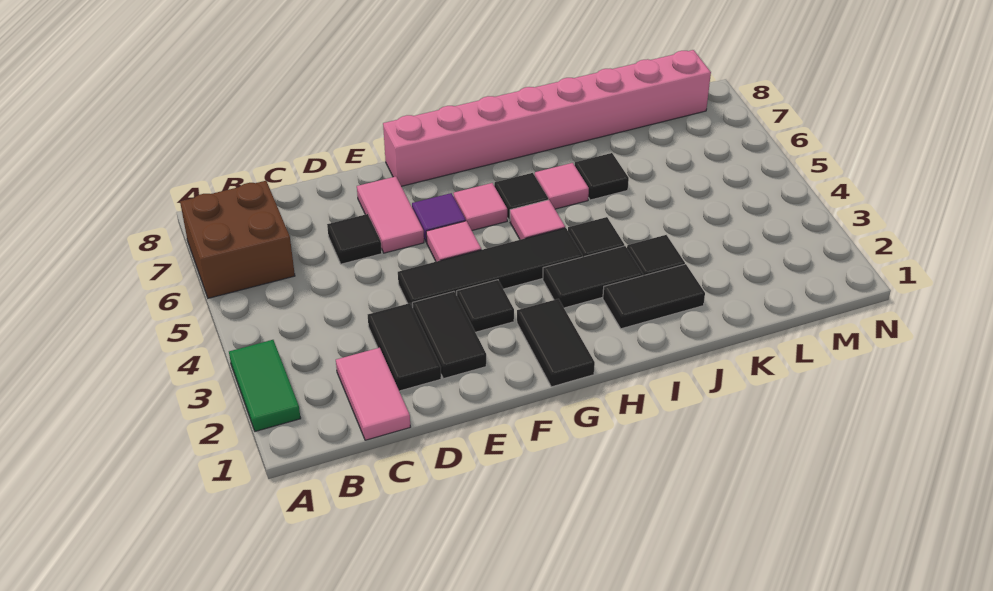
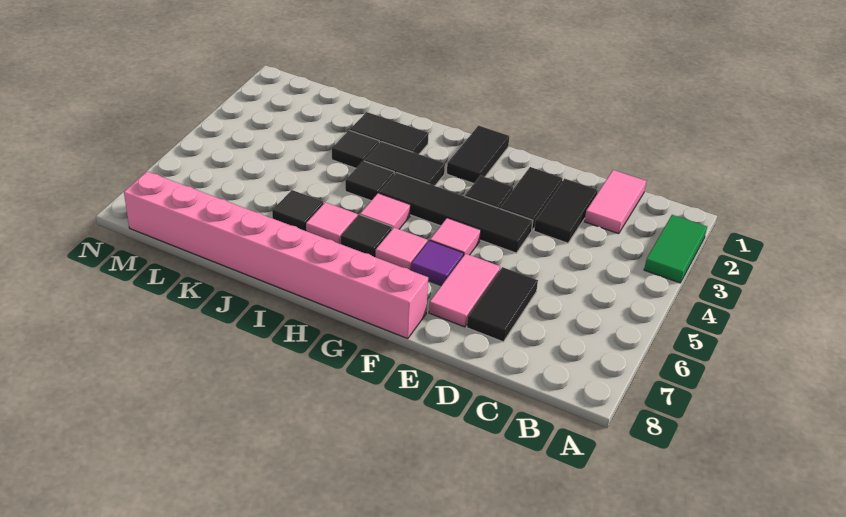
brown 2x2 brick [180,181,295,298] -> none
black 1x1 tile [327,214,382,264] -> black 1x2 tile [467,267,538,342]

